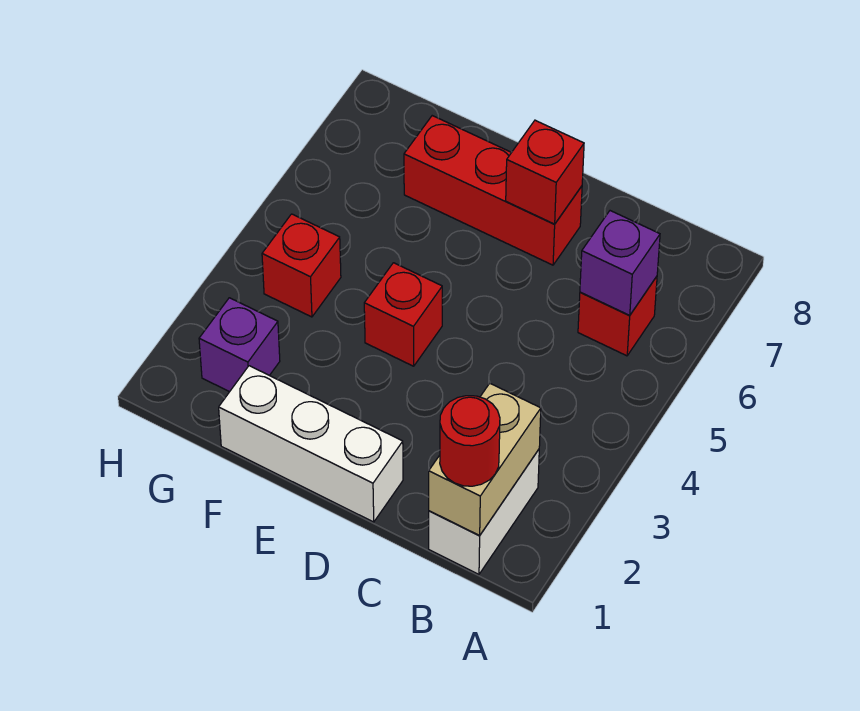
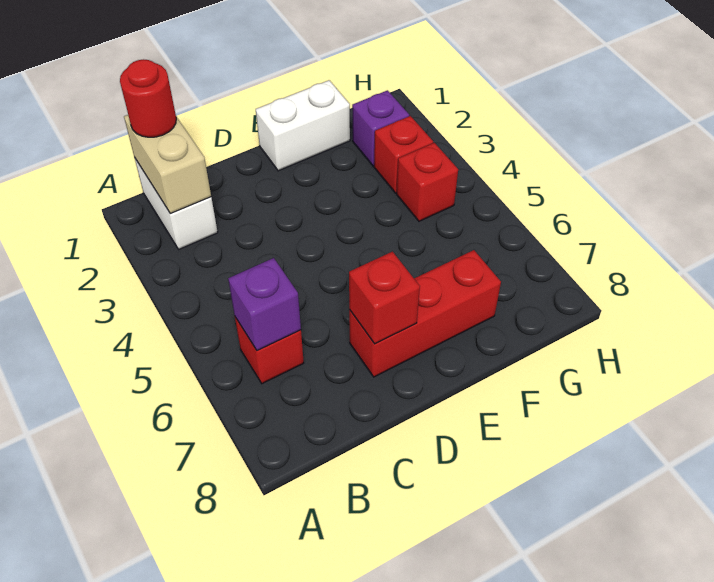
white 1x3 brick [219,366,403,522] -> white 1x2 brick [256,80,350,171]
red 1x1 brick [364,263,442,366] -> red 1x1 brick moved to [374,116,433,193]

